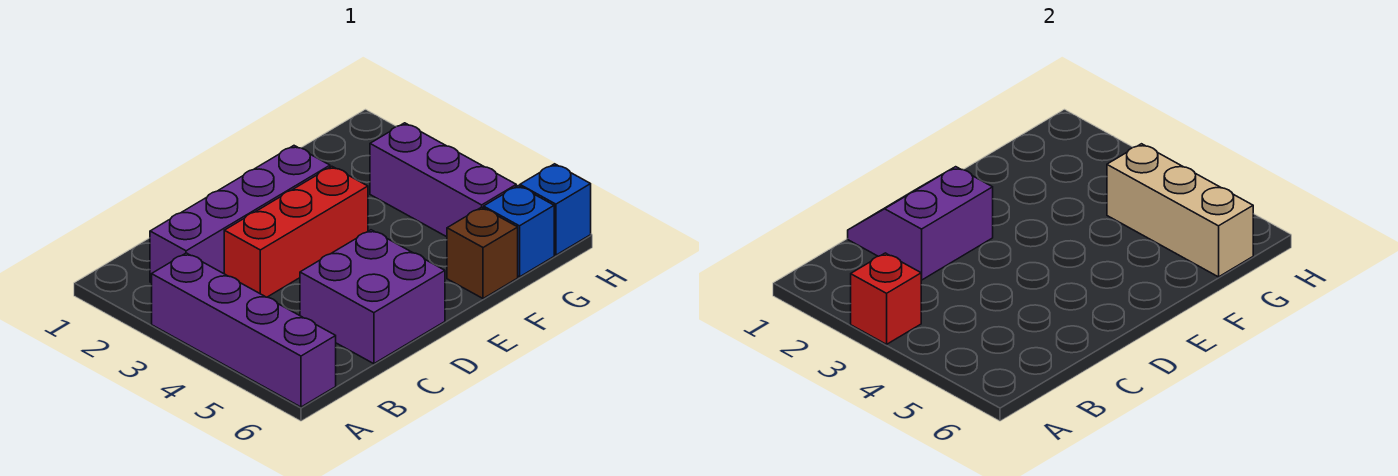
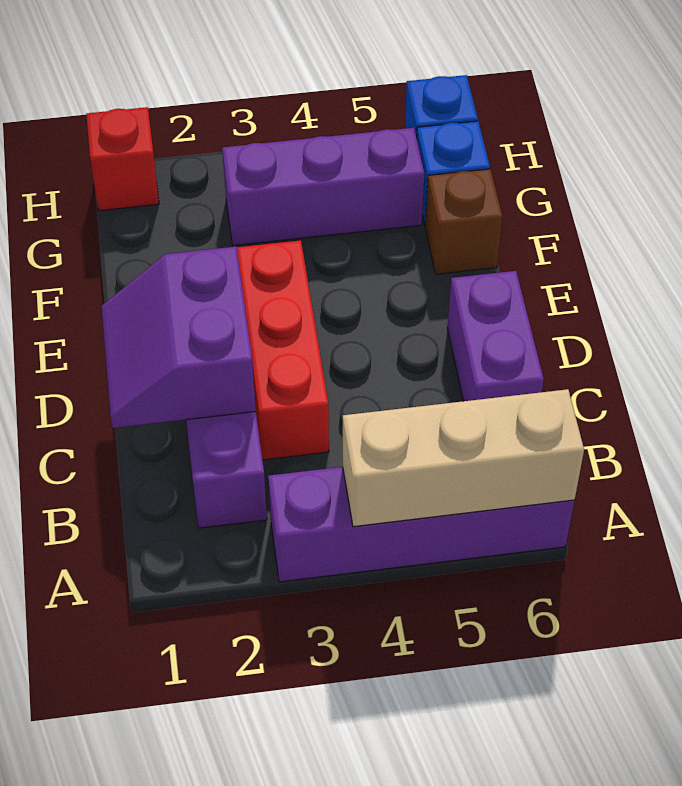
red 1x1 brick [851,253,921,344] -> red 1x1 brick moved to [86,107,159,211]
purple 2x2 brick [300,230,445,364] -> purple 1x2 brick [447,271,544,401]
tan 1x3 brick [1107,144,1253,277] -> tan 1x3 brick moved to [343,389,584,527]

